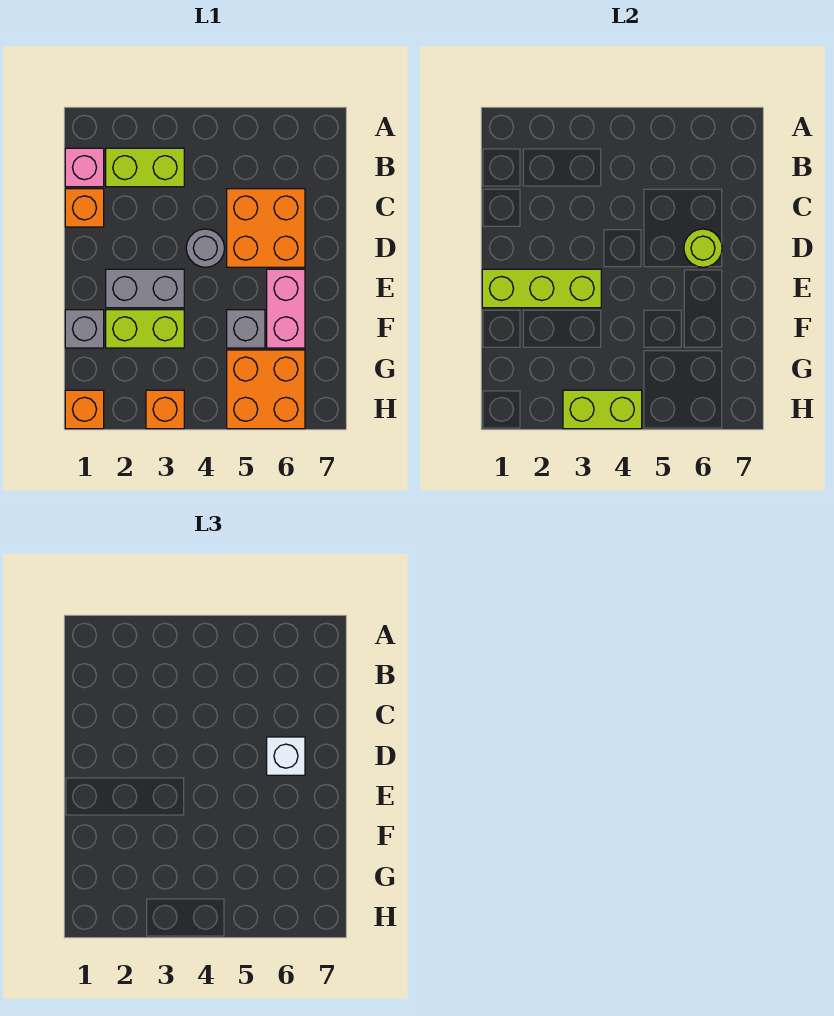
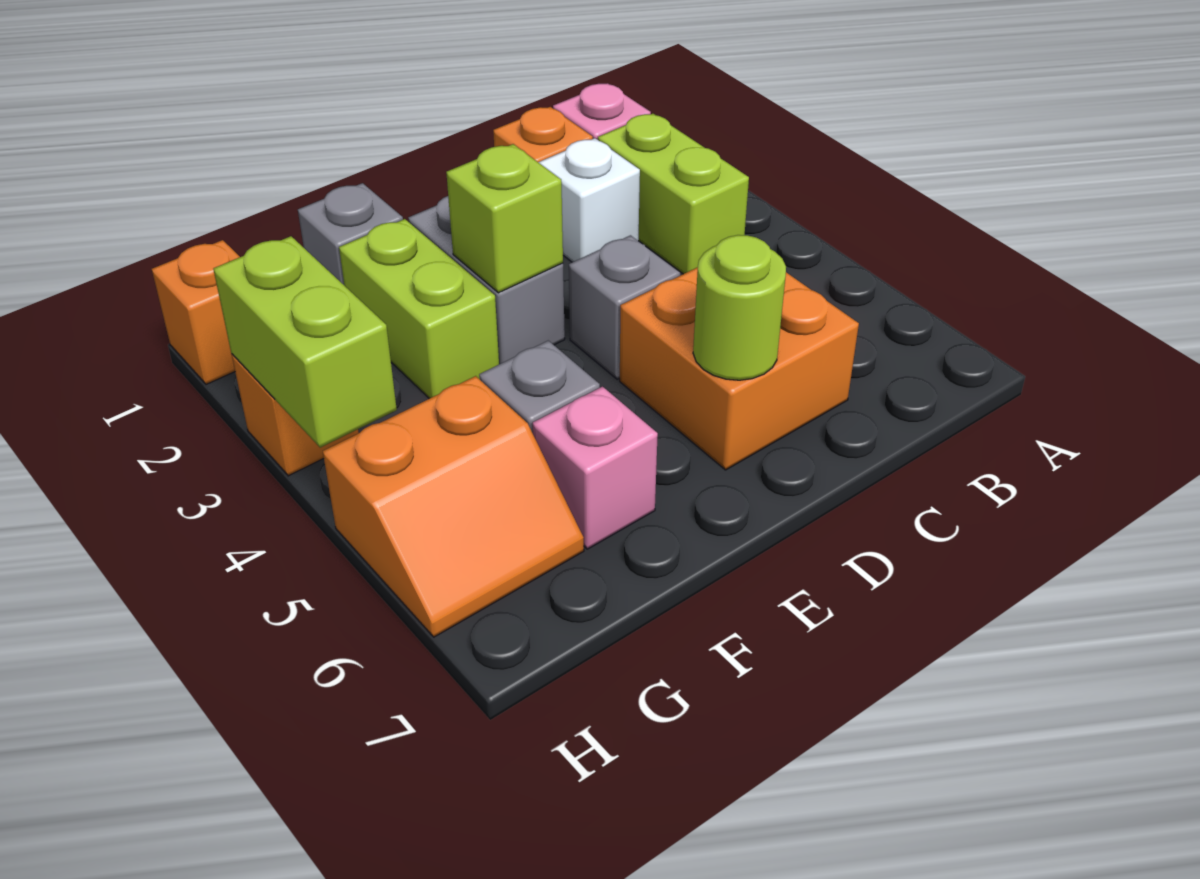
grey 1x1 round brick [186,229,225,267] -> grey 1x1 brick [569,235,680,379]
white 1x1 brick [267,737,305,775] -> white 1x1 brick moved to [538,138,640,262]
lime 1x3 brick [482,269,601,308] -> lime 1x1 brick [446,144,563,293]
pink 1x2 brick [267,269,305,348] -> pink 1x1 brick [533,387,658,549]
orange 2x2 brick [227,350,305,429] -> orange 2x2 slope [323,376,584,637]

